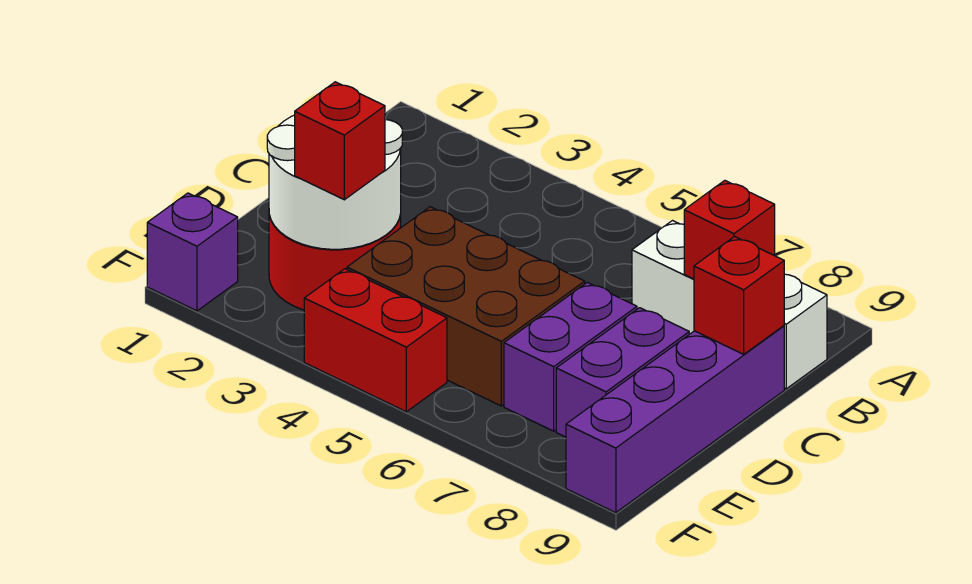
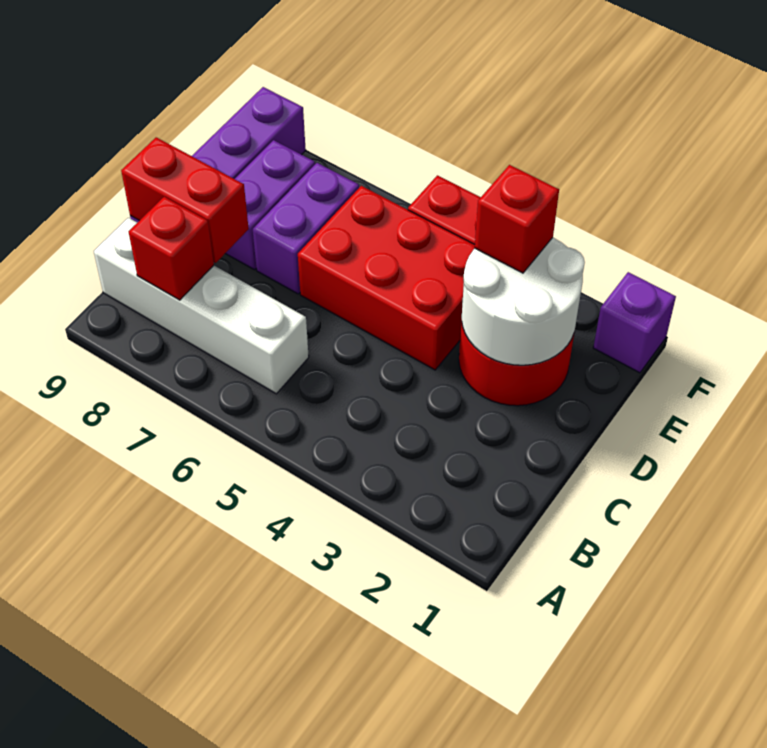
white 1x3 brick [632,221,827,389] -> white 1x4 brick [94,218,309,394]
red 1x1 brick [694,237,784,354] -> red 1x2 brick [121,137,249,263]
brown 2x3 brick [347,207,585,406] -> red 2x3 brick [298,186,475,370]

